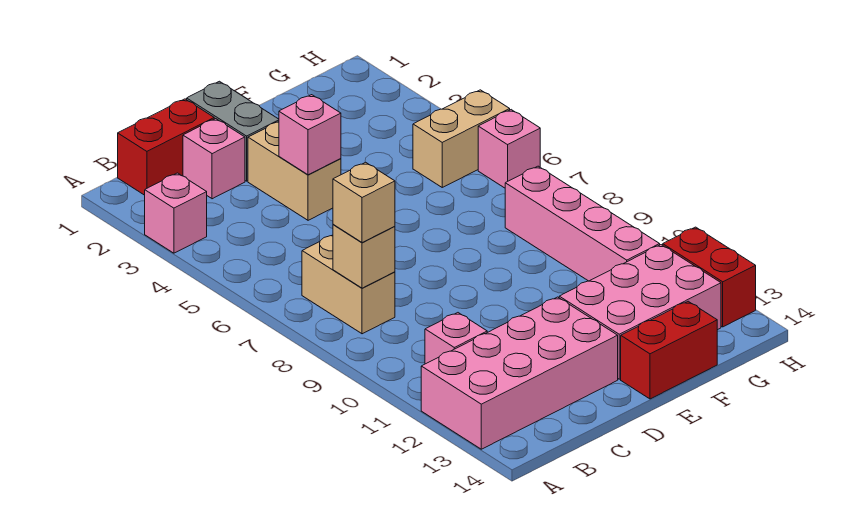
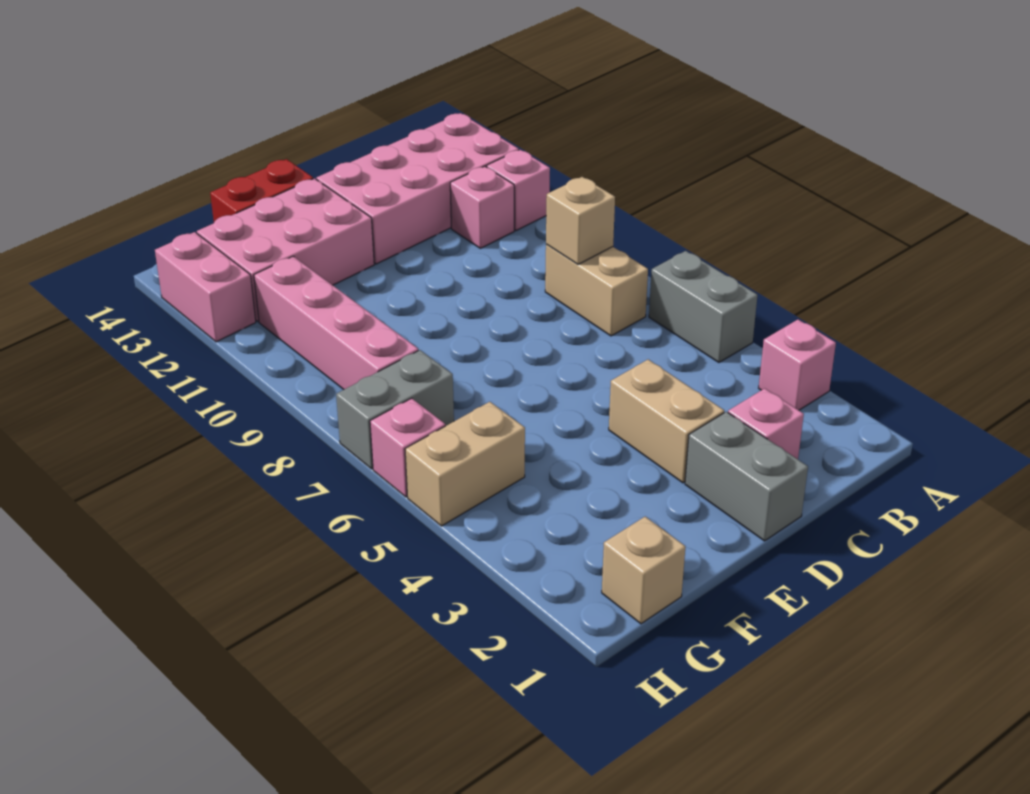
none -> grey 1x2 brick [649,251,757,362]
red 1x2 brick [118,99,214,195] -> none
tan 1x1 brick [333,162,395,243] -> tan 1x1 brick moved to [602,517,685,624]
pink 1x1 brick [279,95,341,175] -> pink 1x1 brick moved to [487,150,550,231]
none -> grey 1x2 brick [336,350,454,469]
red 1x2 brick [663,227,756,327] -> pink 1x2 brick [155,232,256,342]

